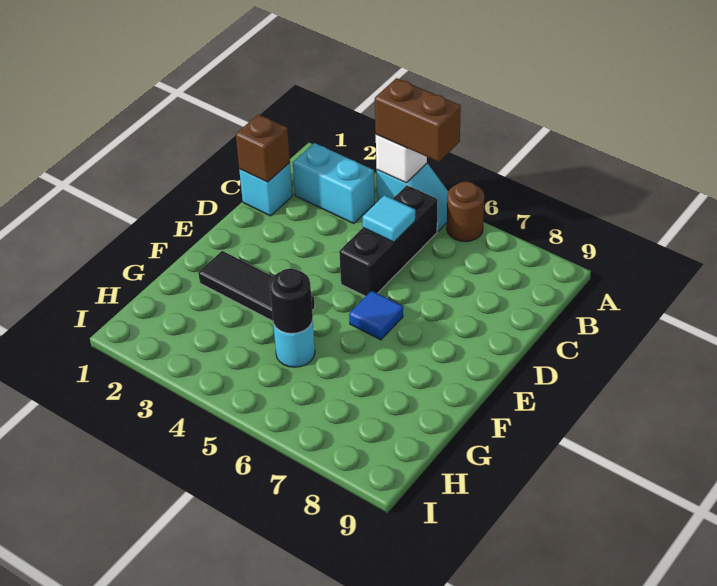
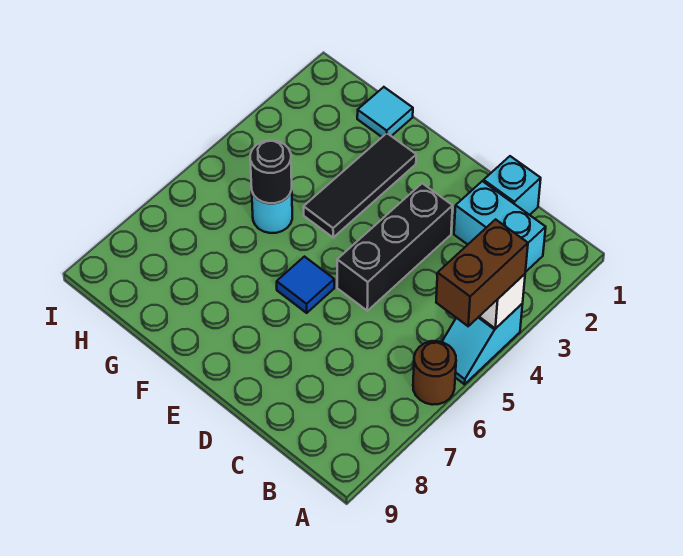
cyan 1x2 brick [293,143,375,224] -> cyan 1x2 brick turned to [454,181,546,272]
black 1x3 brick [339,185,437,296] -> black 1x3 brick turned to [337,183,453,311]
brown 1x1 brick [236,114,290,182] -> none
cyan 1x1 tile [362,195,415,242] -> cyan 1x1 tile moved to [357,87,413,137]

